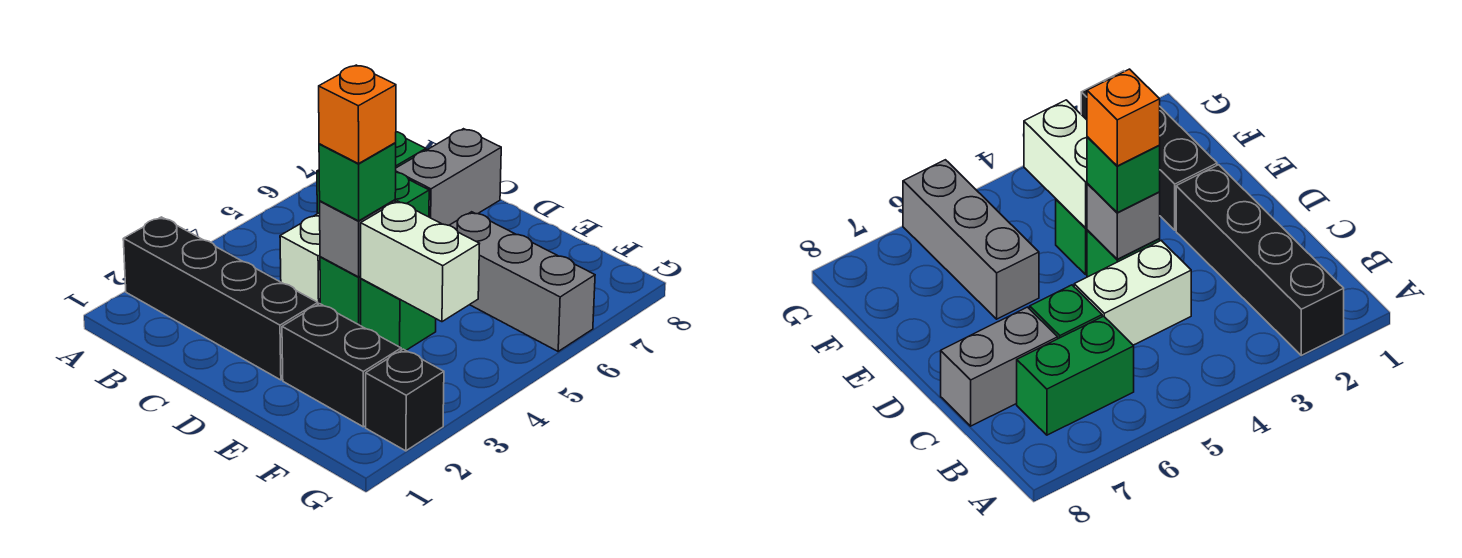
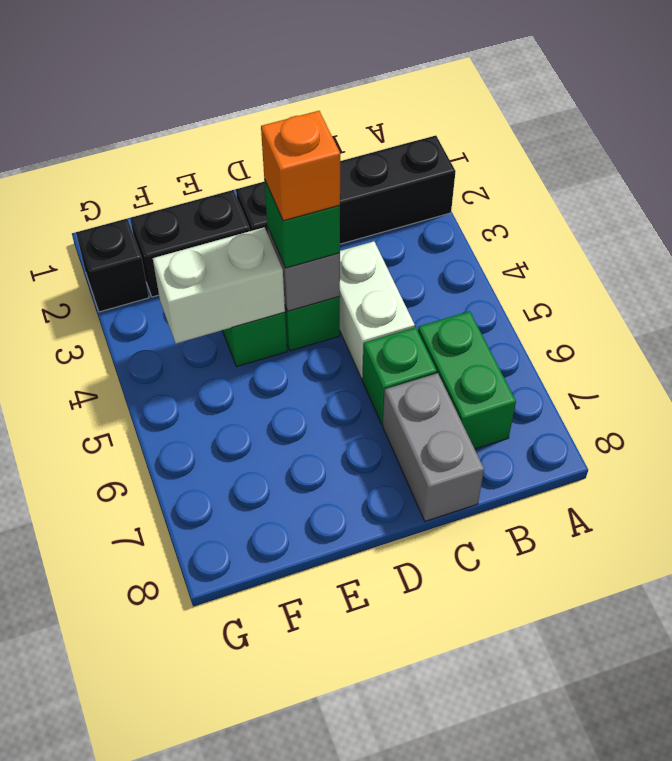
grey 1x3 brick [449,212,595,351] -> none

